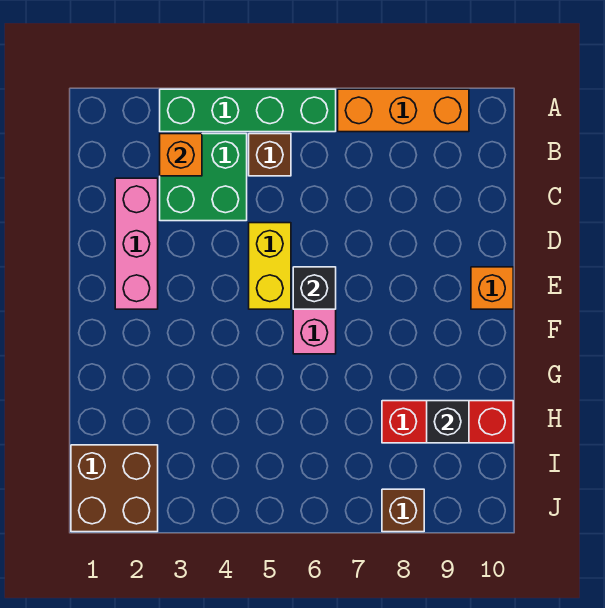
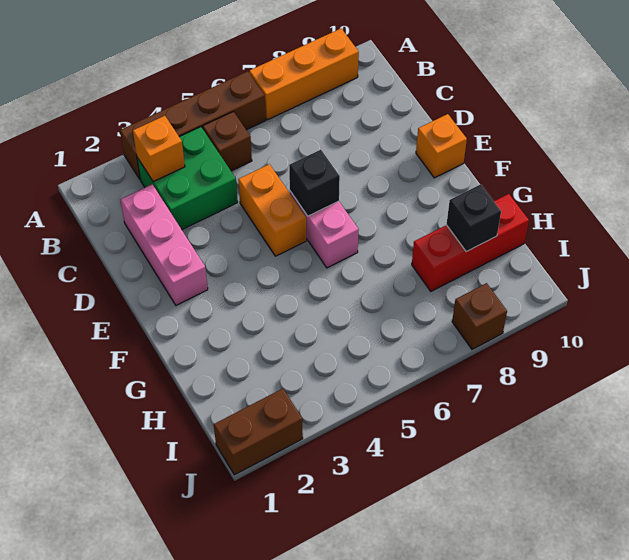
green 1x4 brick [160,89,336,132] -> brown 1x4 brick [120,71,266,179]
yellow 1x2 brick [249,223,291,309] -> orange 1x2 brick [238,164,306,256]
brown 2x2 brick [71,445,158,532] -> brown 1x2 brick [214,389,303,475]

